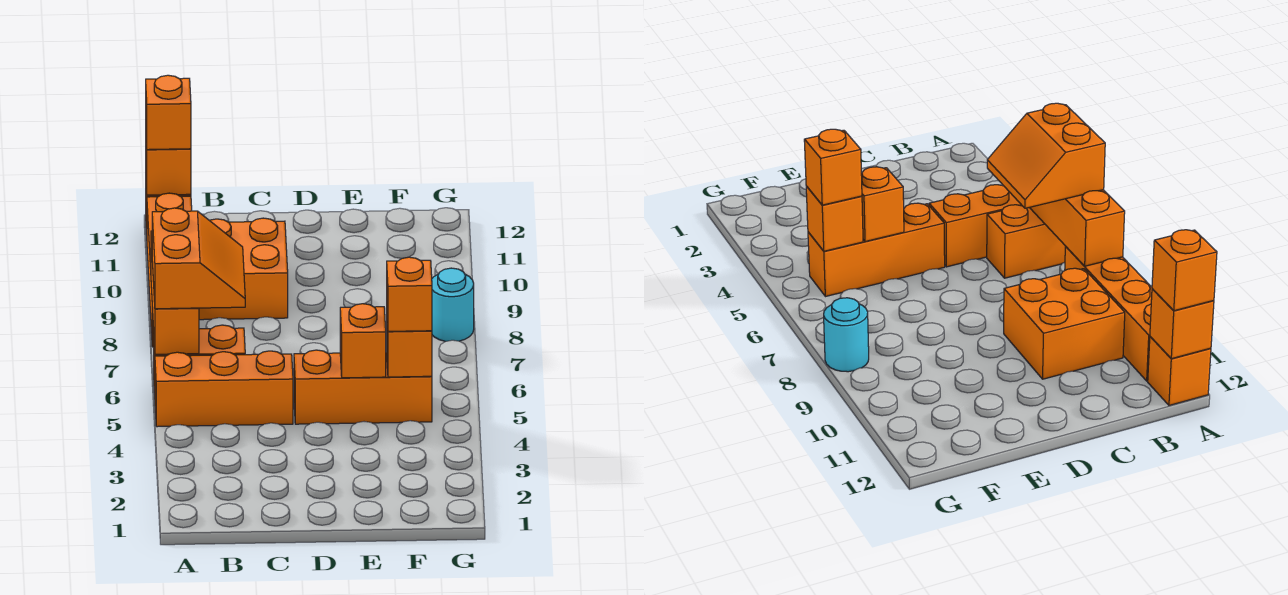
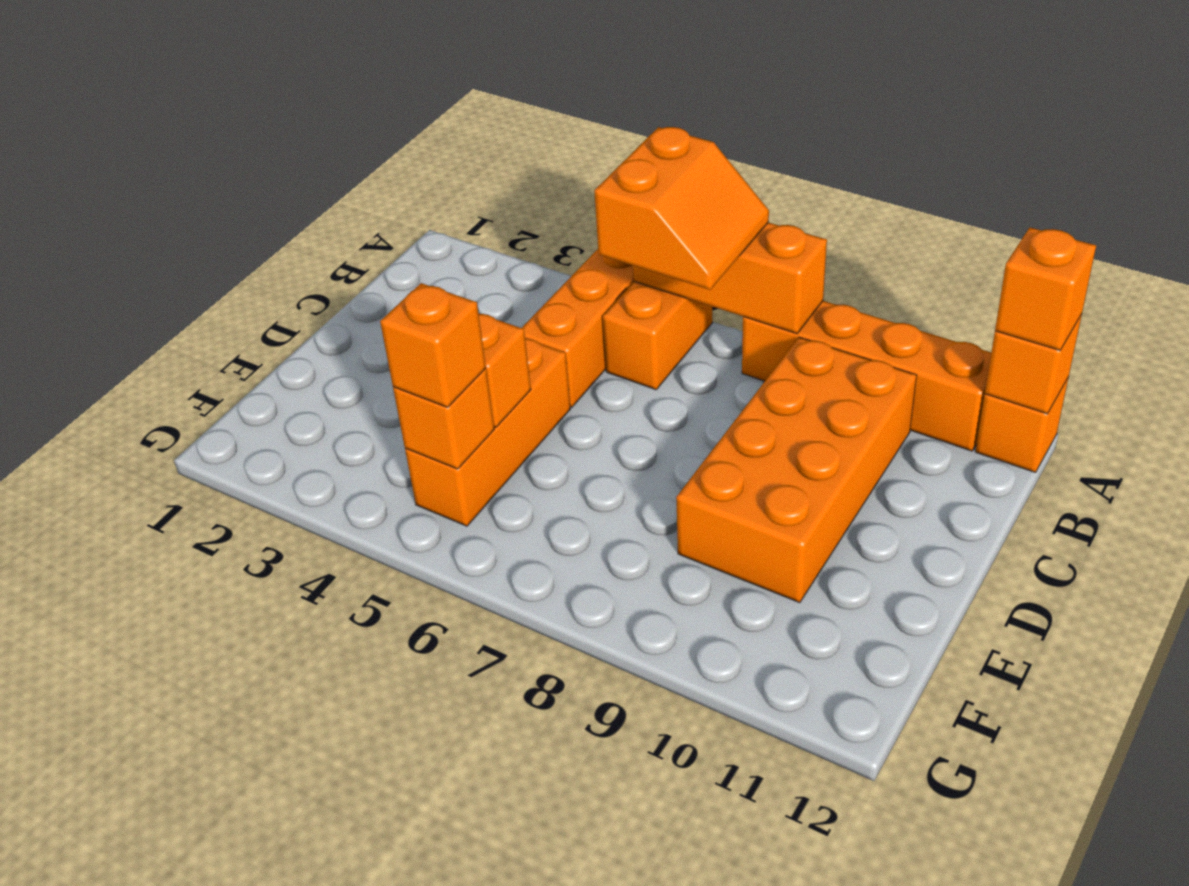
orange 2x2 slope [152,208,245,309] -> orange 2x2 slope turned to [594,127,769,290]
orange 2x2 brick [199,218,288,320] -> orange 2x4 brick [676,337,917,603]
cyan 1x1 round brick [432,268,474,341] -> none

